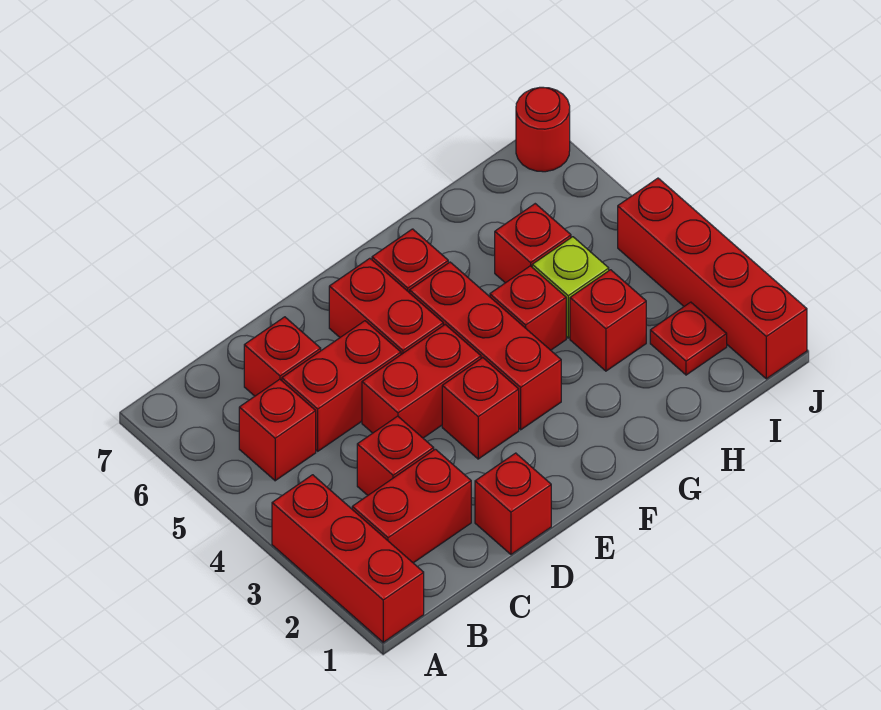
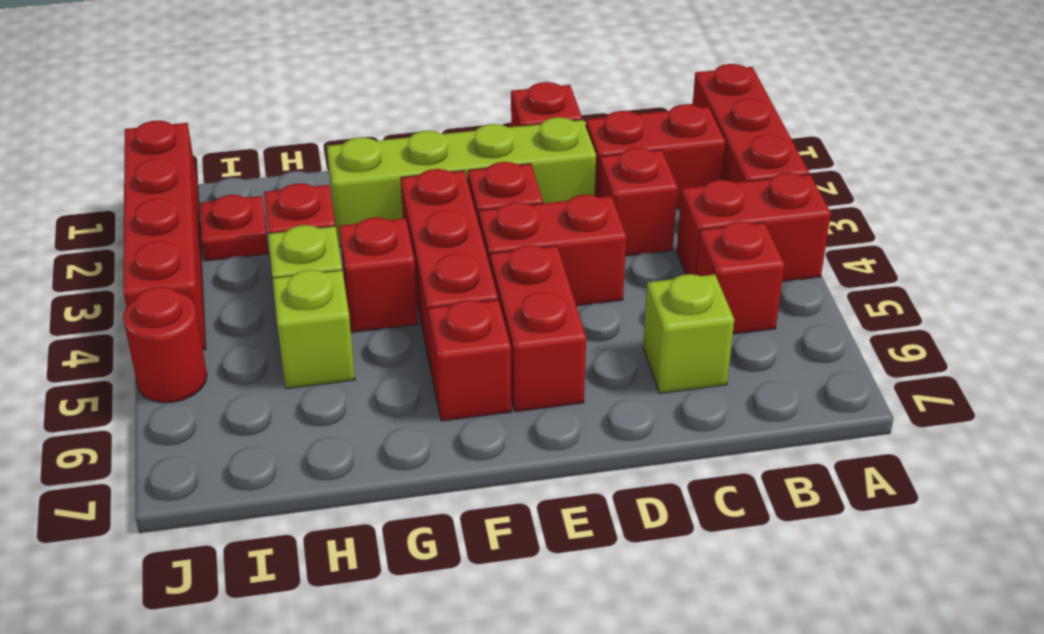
red 1x2 brick [282,321,401,451] -> red 1x2 brick moved to [677,173,831,281]
red 1x1 brick [244,317,321,396] -> lime 1x1 brick [643,274,734,393]
none -> lime 1x4 brick [327,117,596,246]
red 1x1 brick [495,204,571,283] -> lime 1x1 brick [273,270,355,389]
red 1x1 round brick [516,87,570,172] -> red 1x1 round brick moved to [123,287,207,403]

